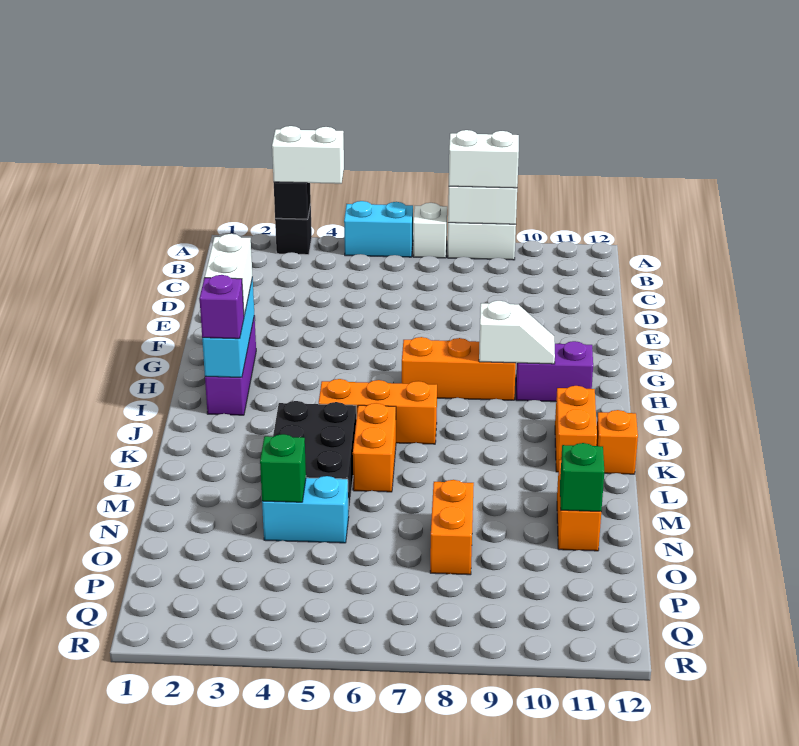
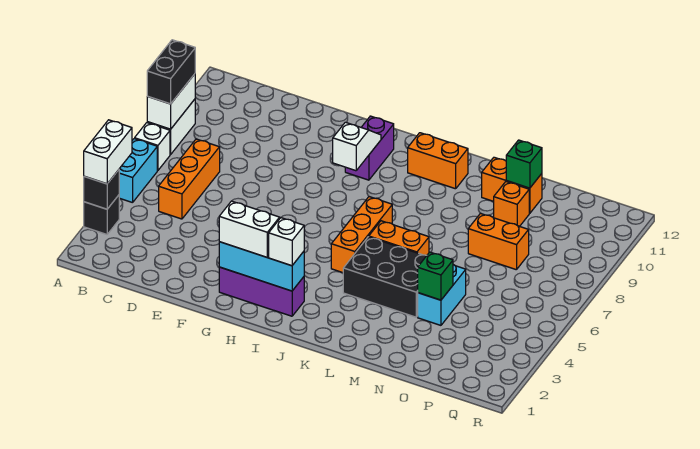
white 1x2 brick [449,130,519,188] -> black 1x2 brick [147,40,195,104]
orange 1x3 brick [402,337,516,400] -> orange 1x3 brick moved to [159,139,220,219]
purple 1x1 brick [200,275,244,339] -> white 1x1 brick [269,218,304,266]
orange 1x1 brick [596,410,638,474] -> orange 1x1 brick moved to [494,182,529,226]

